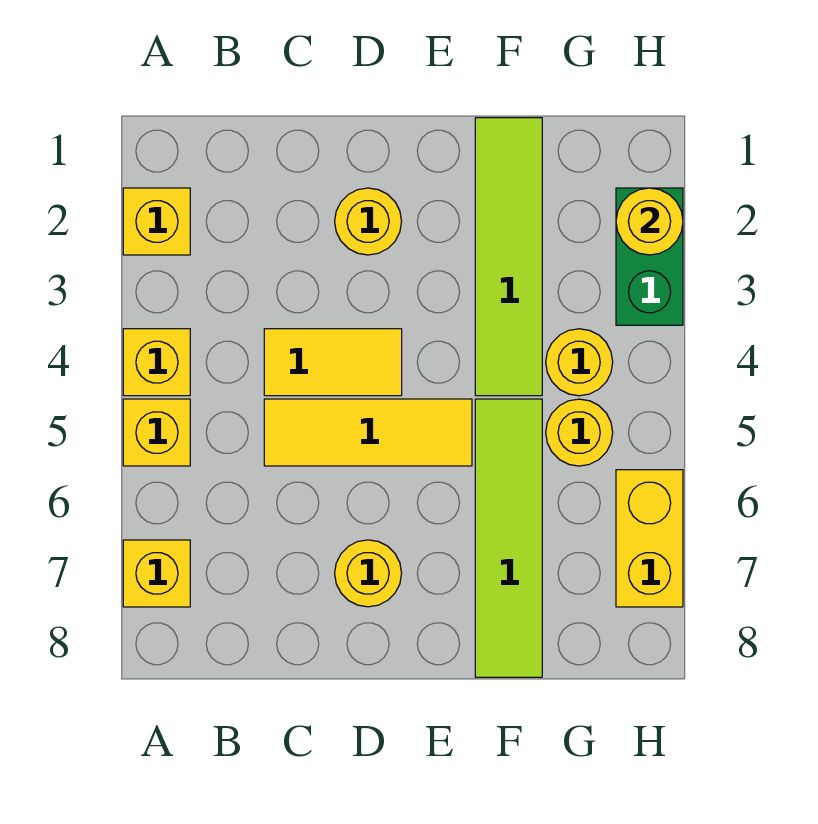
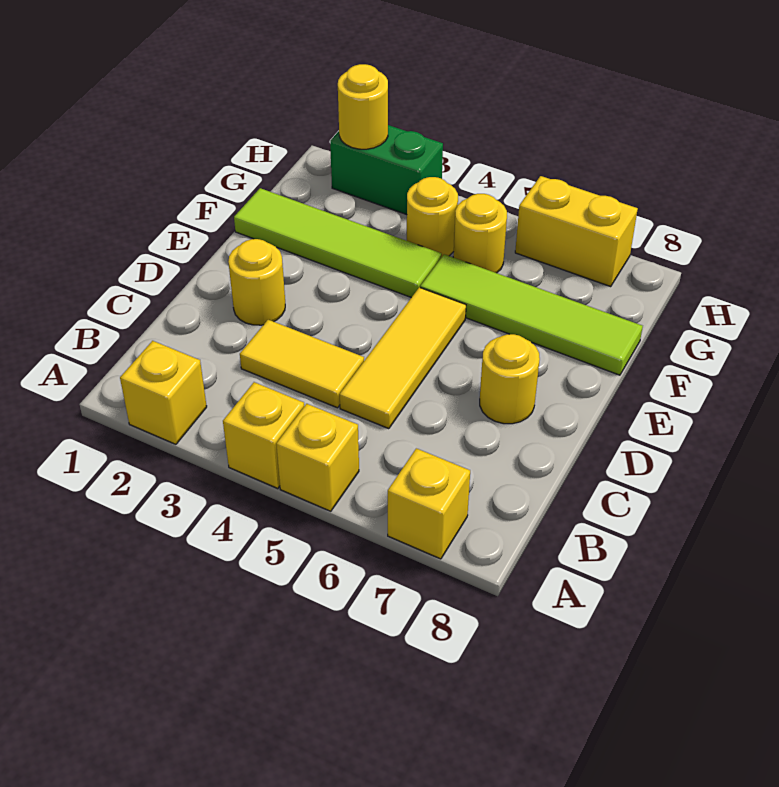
yellow 1x2 tile [264,329,402,396] -> yellow 1x2 tile turned to [240,320,364,408]

